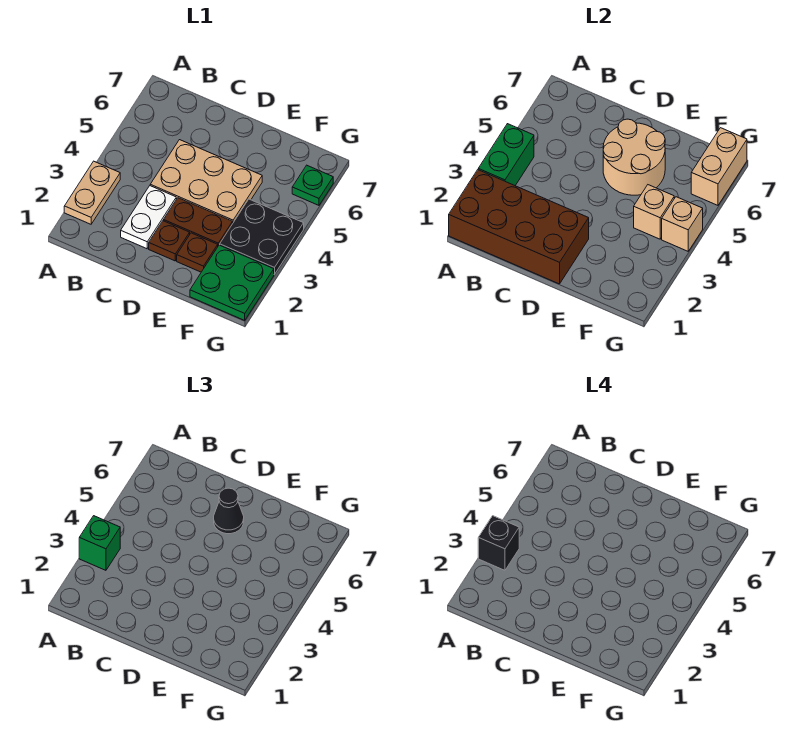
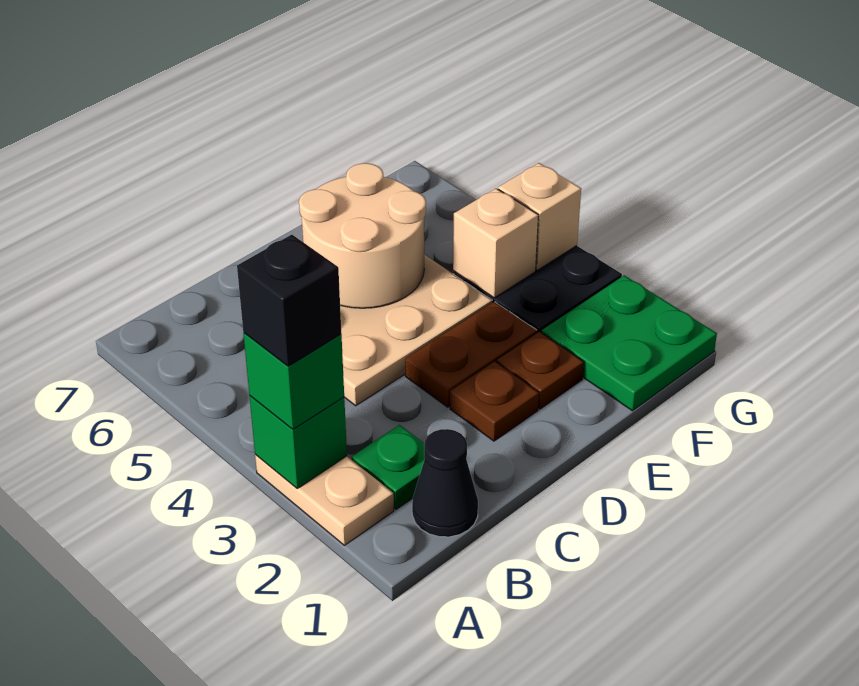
brown 2x4 brick [449,170,589,284] -> none
green 1x2 brick [478,124,534,186] -> green 1x1 brick [249,396,347,488]
white 1x2 plate [121,186,176,249] -> none
black 1x1 cone [214,488,244,534] -> black 1x1 cone moved to [412,429,478,537]
green 1x1 plate [292,165,333,205] -> green 1x1 plate moved to [352,425,425,509]
tan 1x2 brick [691,128,747,205] -> none

